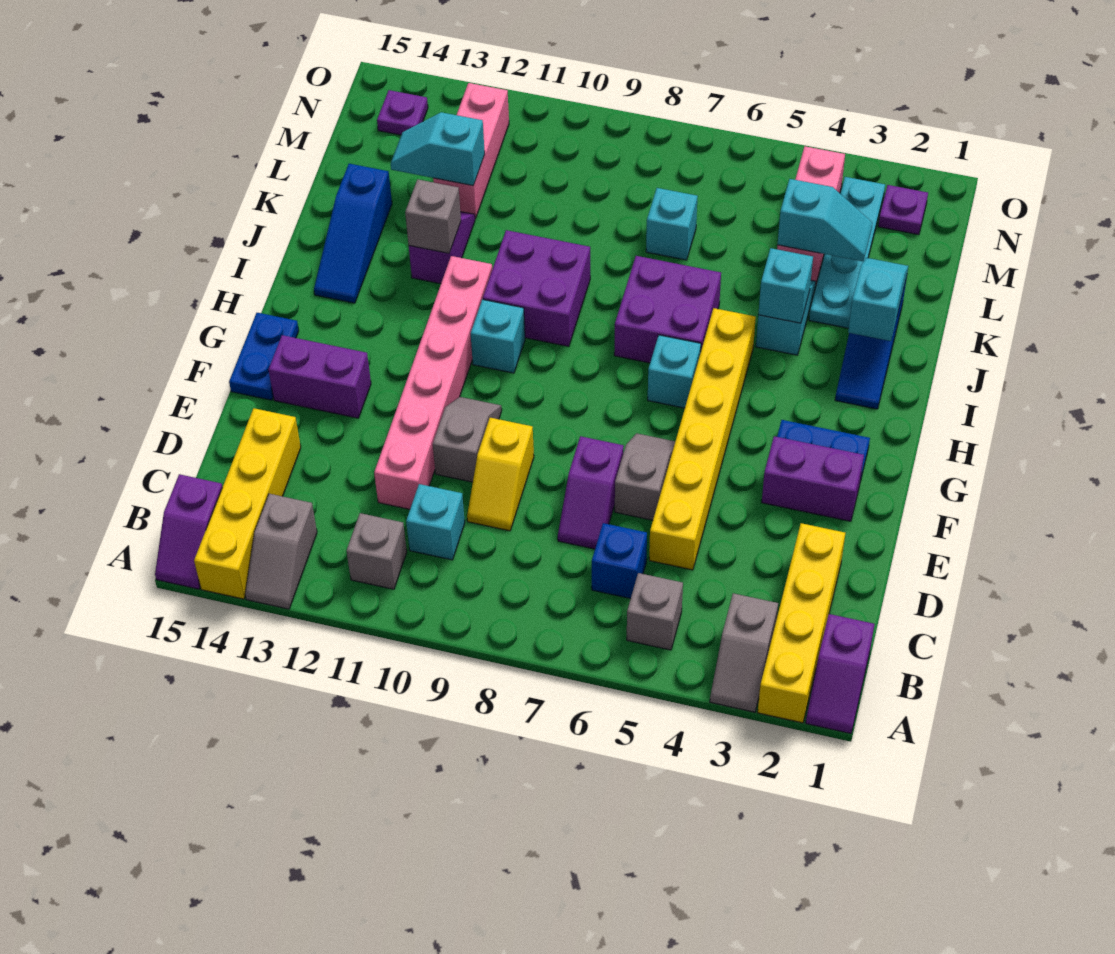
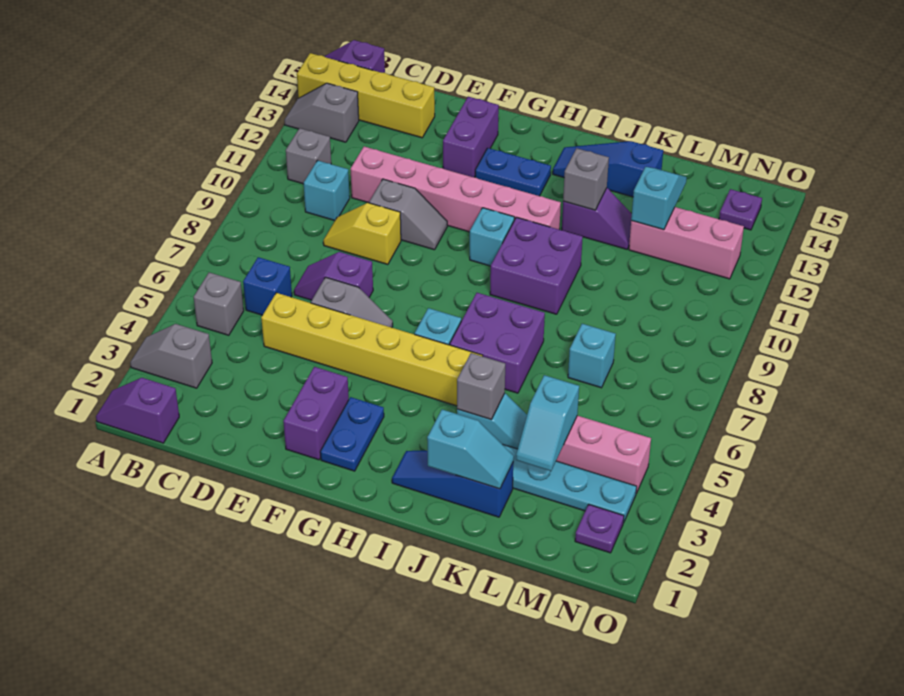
yellow 1x4 brick [758,523,845,723] -> none
blue 1x2 plate [229,313,299,400] -> blue 1x2 plate moved to [475,148,551,196]
cyan 1x1 brick [758,248,813,323] -> grey 1x1 brick [457,353,505,419]

